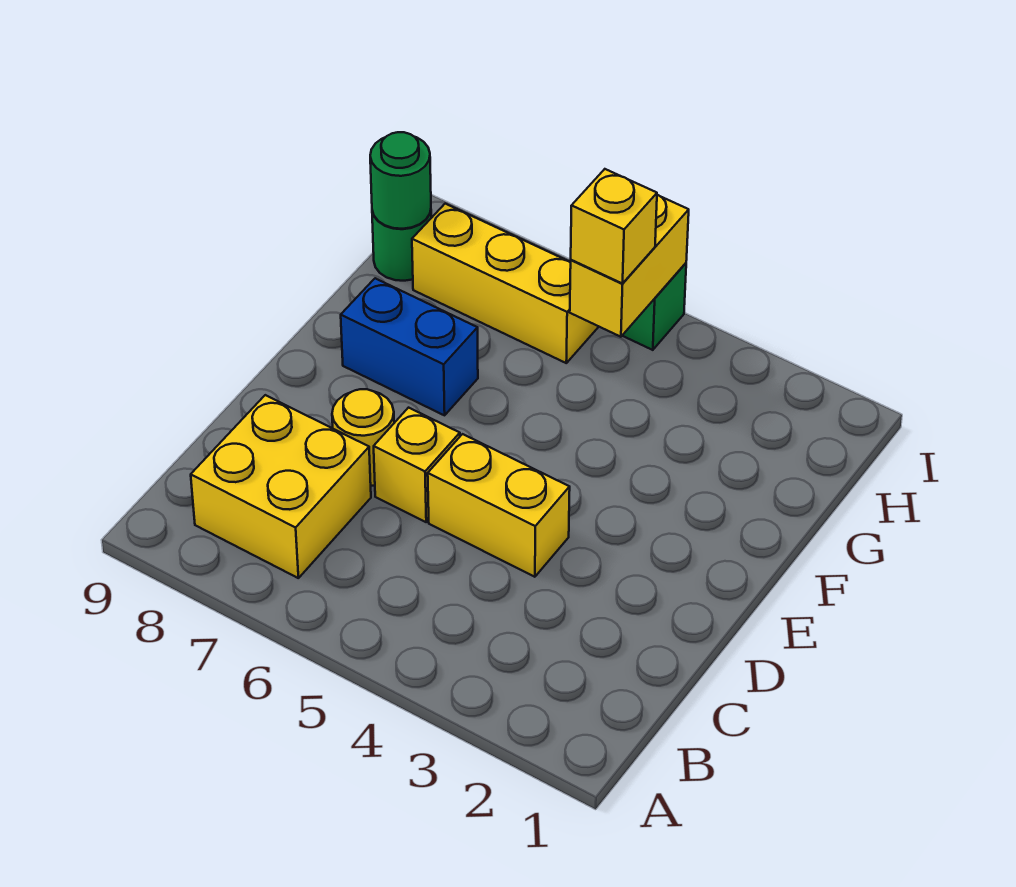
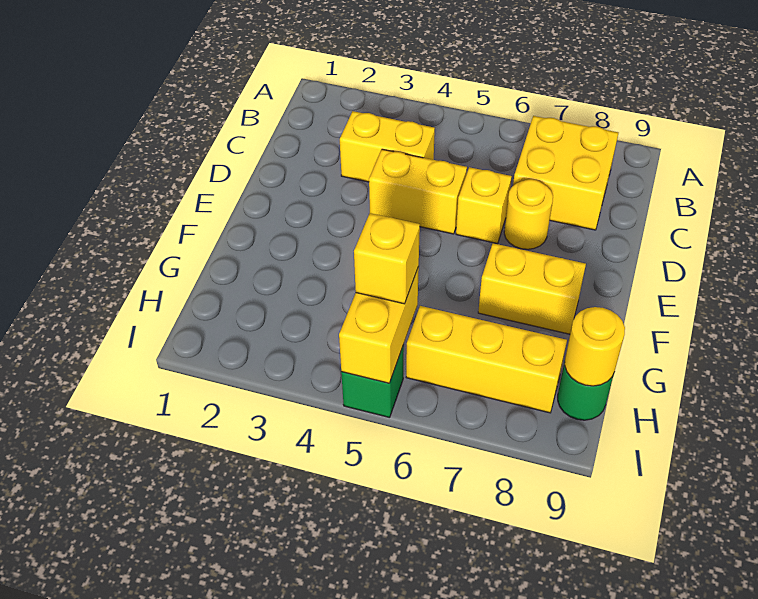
none -> yellow 1x2 brick [340,111,435,182]
blue 1x2 brick [341,278,478,415] -> yellow 1x2 brick [478,243,586,334]
green 1x1 round brick [370,132,431,229] -> yellow 1x1 round brick [565,307,625,386]

